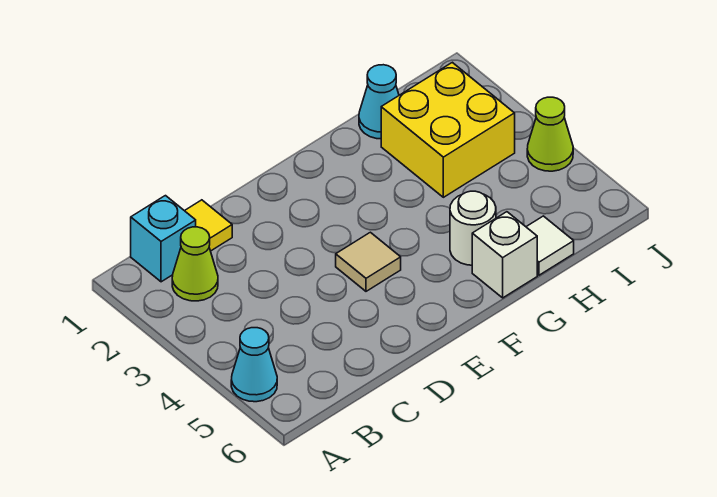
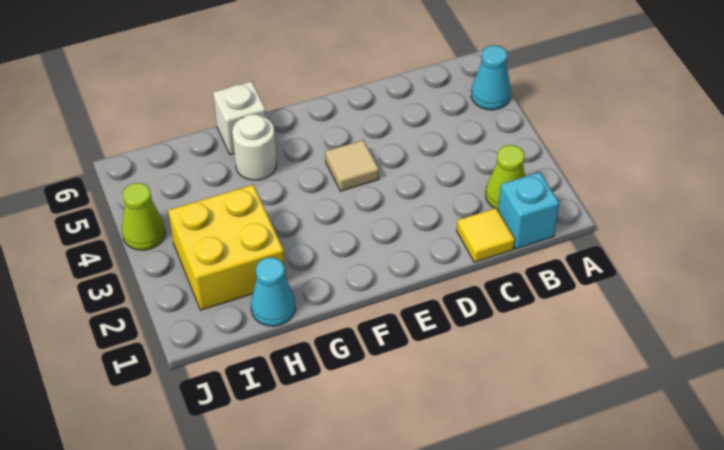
white 1x1 tile [526,216,574,275] -> none

